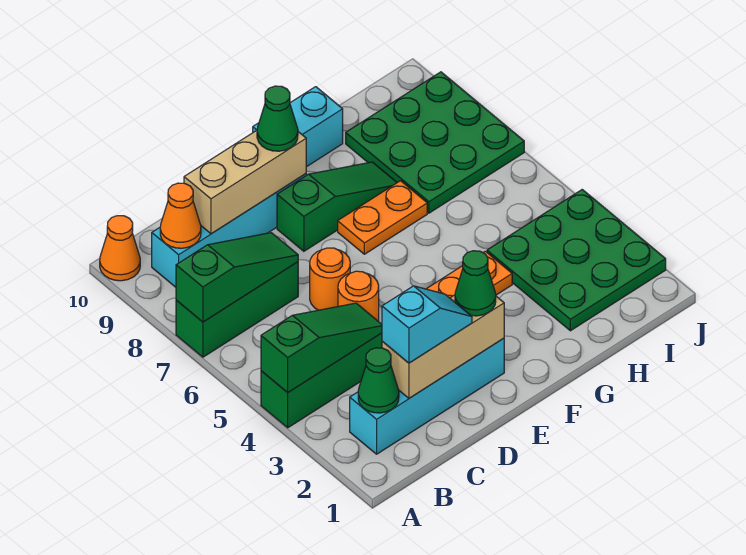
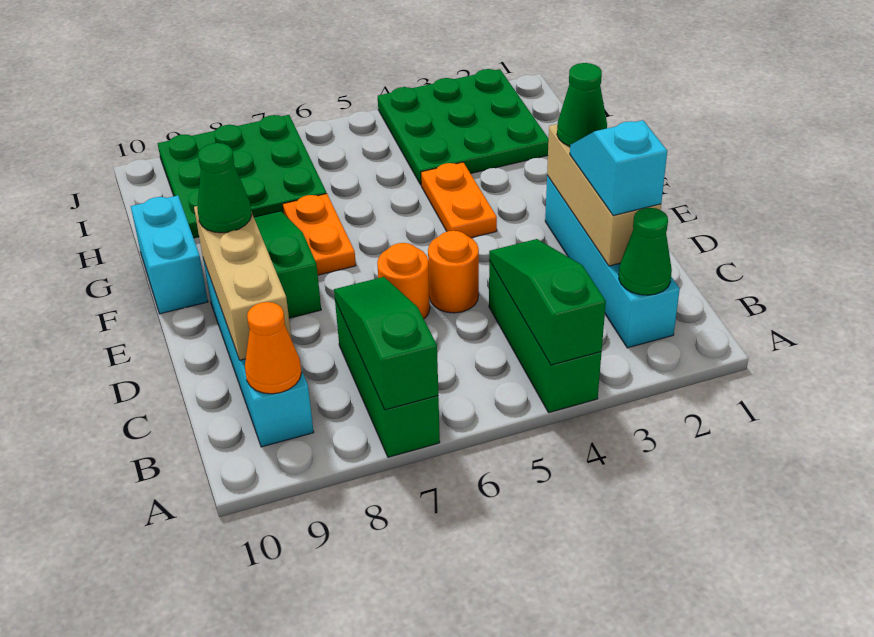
orange 1x1 cone [100,216,140,281] -> none

